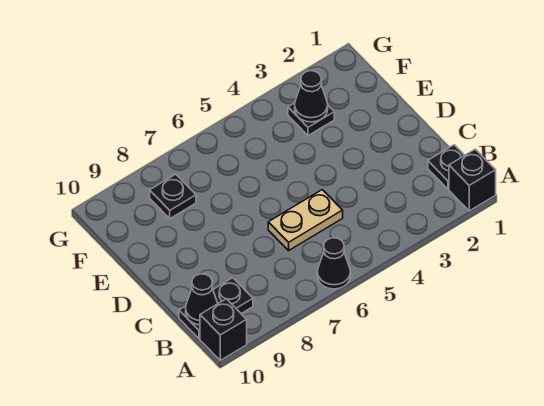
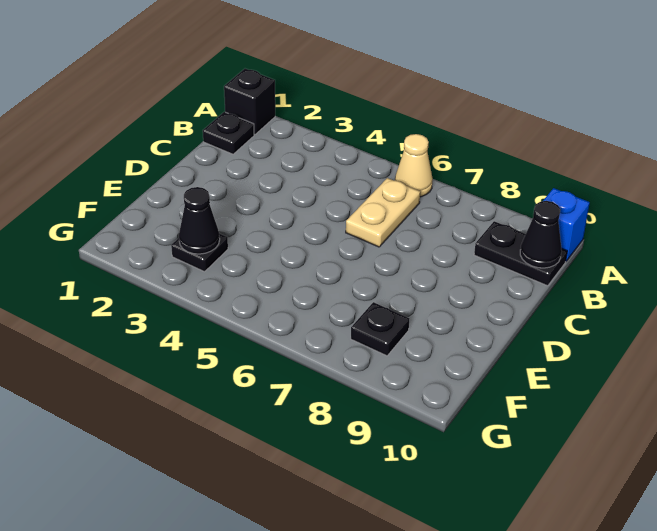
black 1x1 cone [317,238,351,289] -> tan 1x1 cone [395,134,433,197]
black 1x1 brick [200,299,247,360] -> blue 1x1 brick [543,188,590,261]
tan 1x2 plate [268,190,343,251] -> tan 1x2 plate turned to [346,178,420,247]

